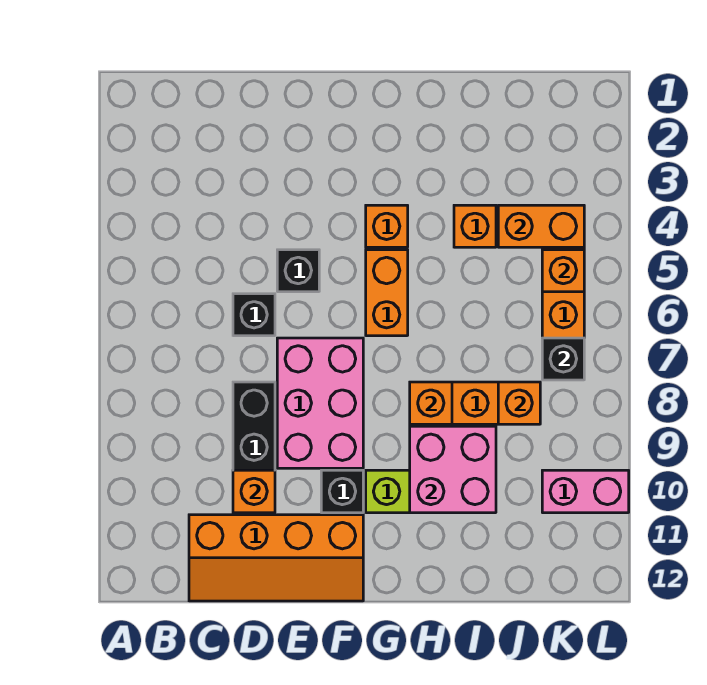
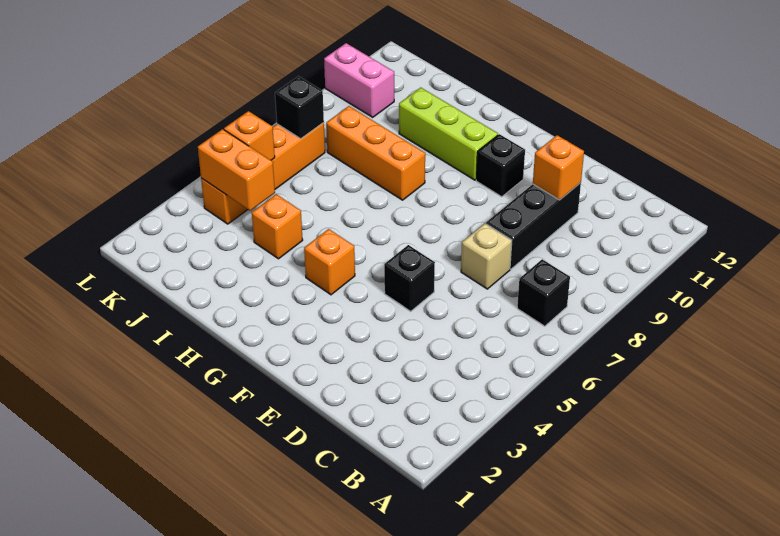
orange 2x4 slope [189,515,363,601] -> none
black 1x1 brick [233,294,275,336] -> black 1x1 brick moved to [517,259,570,326]
none -> tan 1x1 brick [461,224,512,289]
pink 2x3 brick [277,338,363,468] -> none
orange 1x2 brick [366,250,408,336] -> none
orange 1x1 brick [410,382,452,424] -> none
pink 2x2 brick [410,426,496,513] -> none
orange 1x1 brick [498,382,540,424] -> none

